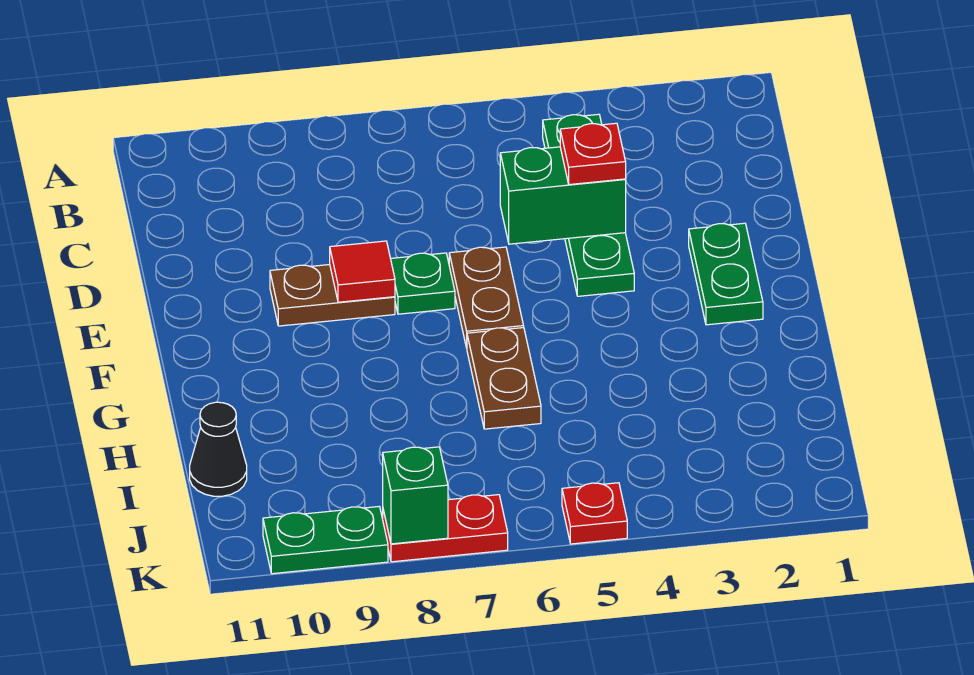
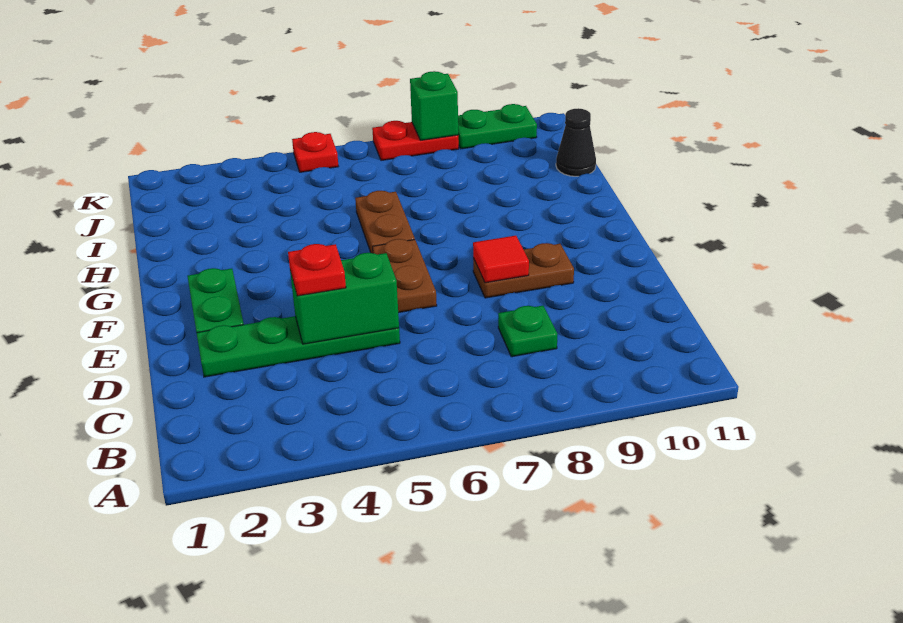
green 1x4 plate [543,114,634,296] -> green 1x4 plate turned to [197,316,400,377]
green 1x1 plate [391,253,455,314] -> green 1x1 plate moved to [498,306,557,357]

